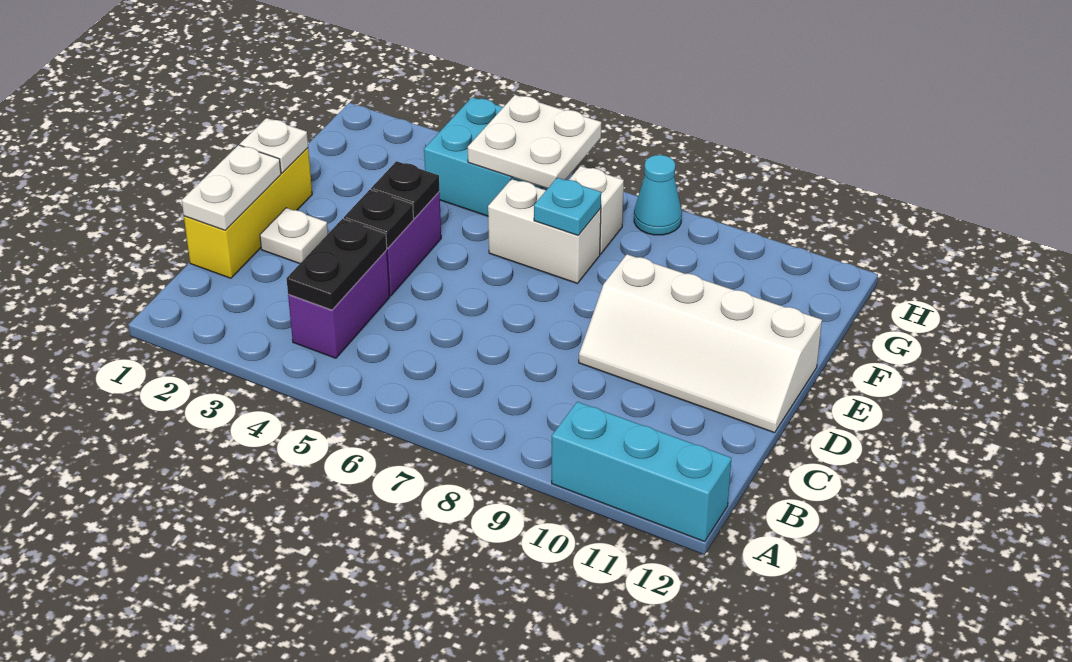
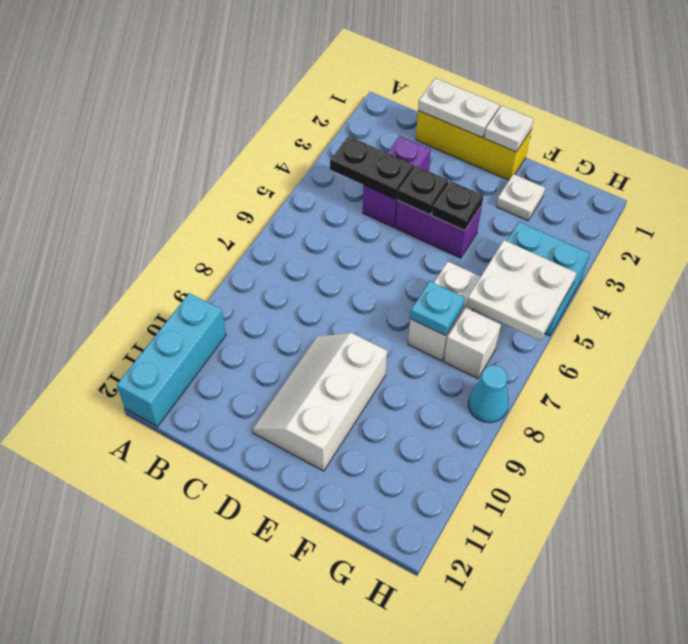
purple 1x2 brick [288,250,390,358] -> purple 1x2 brick turned to [363,136,431,227]
white 1x1 plate [260,208,328,264] -> white 1x1 plate moved to [496,174,545,221]
white 2x4 slope [579,254,822,433] -> white 2x3 slope [252,333,387,471]

